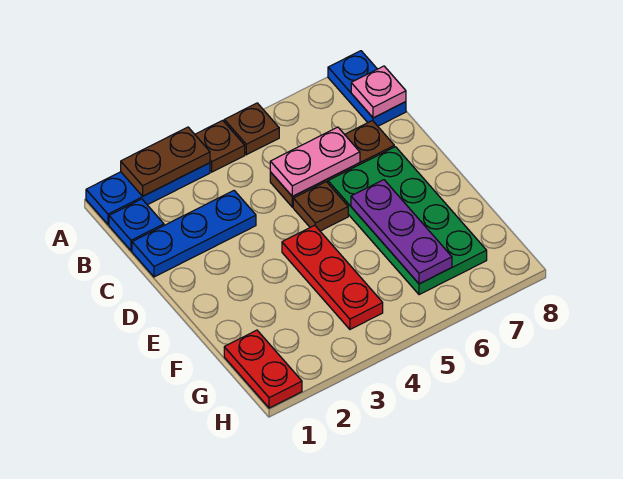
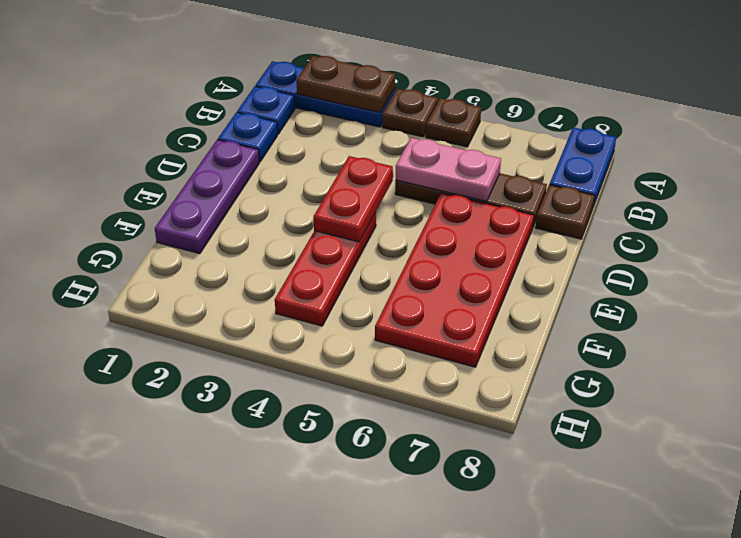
pink 1x1 plate [351,66,406,118] -> none
blue 1x3 plate [132,191,256,277] -> blue 1x1 plate [218,112,277,162]
brown 1x1 plate [293,182,348,231] -> brown 1x1 plate moved to [536,185,595,239]
green 2x4 plate [328,147,487,295] -> red 2x4 plate [375,193,534,367]
purple 1x3 plate [351,180,452,284] -> purple 1x3 plate moved to [155,140,259,254]
red 1x2 plate [224,330,302,408] -> red 1x2 plate moved to [314,156,393,242]

